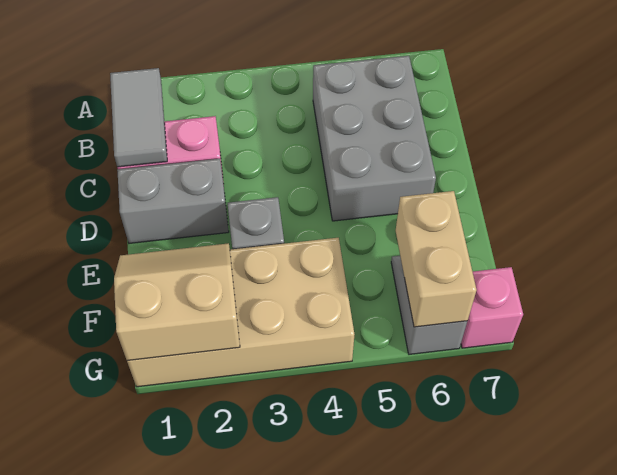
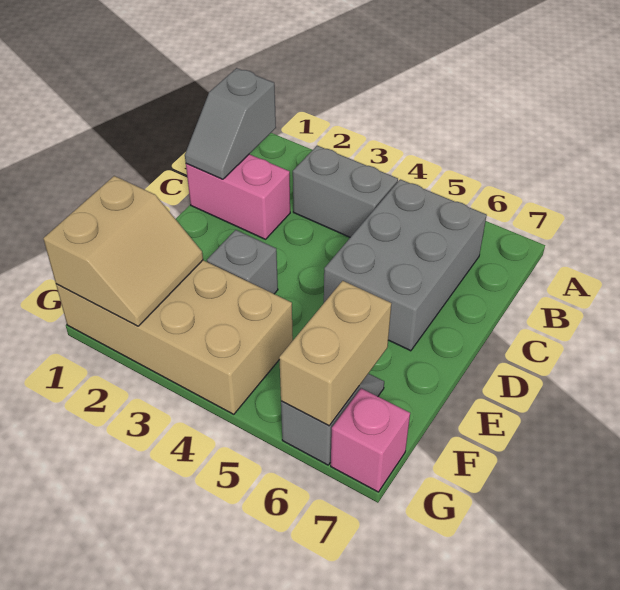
grey 1x2 tile [110,68,167,167] -> grey 1x2 slope [185,68,276,179]
grey 1x2 brick [117,159,229,243] -> grey 1x2 brick moved to [293,146,398,237]
tan 2x2 slope [114,243,240,361] -> tan 2x2 slope turned to [43,176,203,326]

